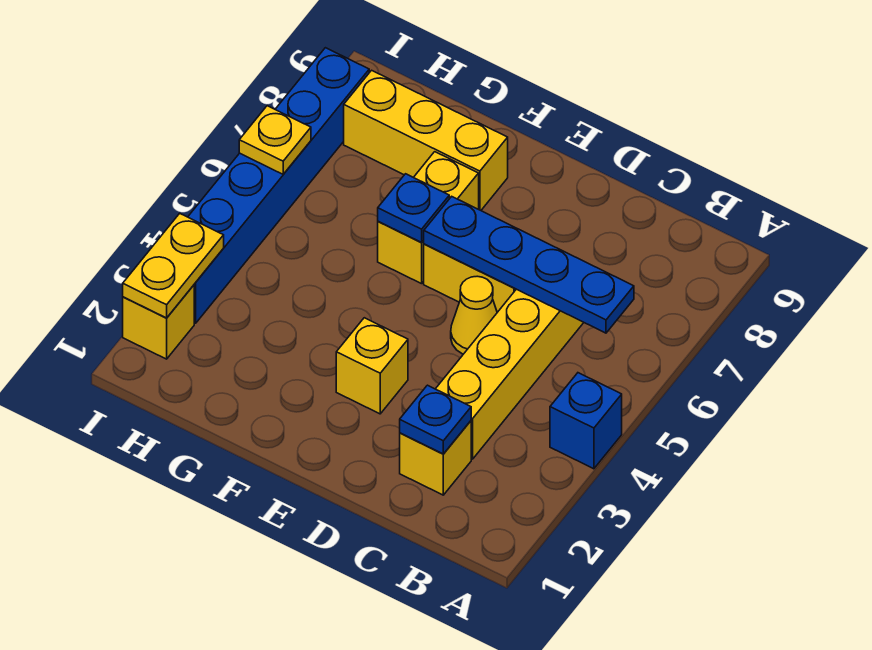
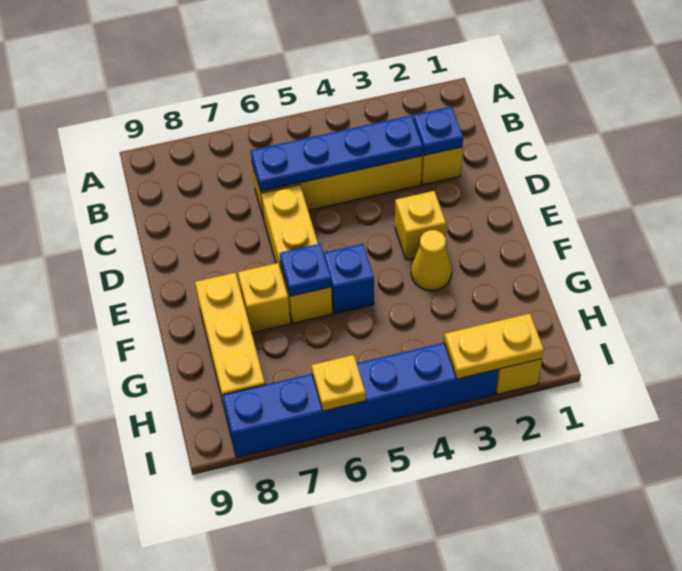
blue 1x1 brick [550,373,622,469] -> blue 1x1 brick moved to [323,244,374,314]
blue 1x4 plate [423,196,634,333] -> blue 1x4 plate turned to [251,116,423,191]
yellow 1x1 cone [451,276,497,354] -> yellow 1x1 cone moved to [411,230,452,291]

